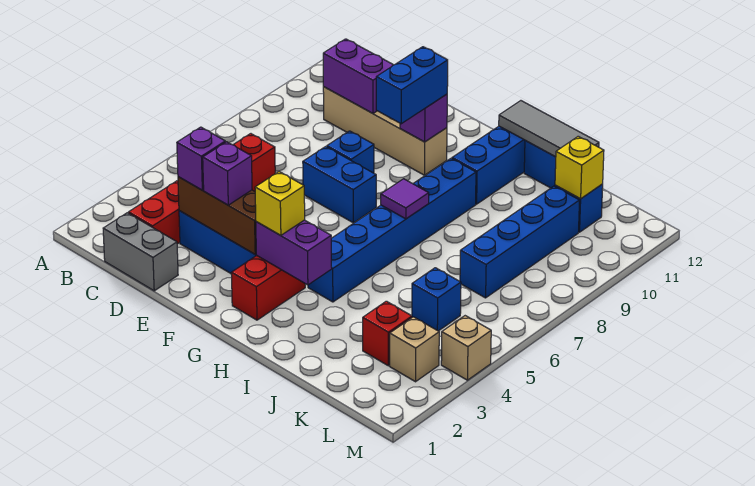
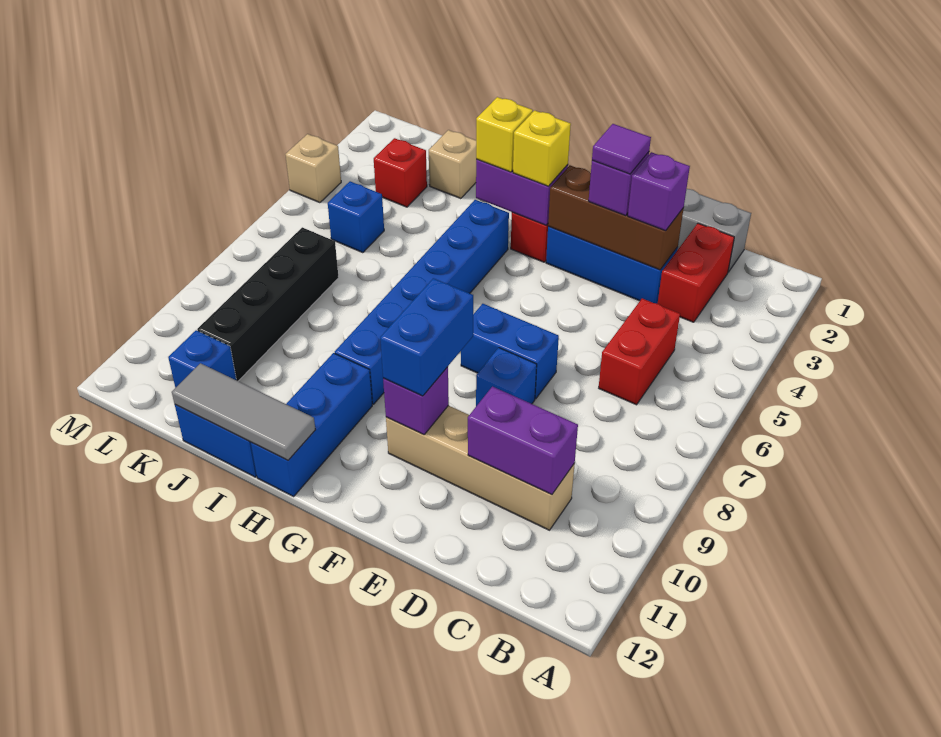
purple 1x1 tile [381,179,429,219] -> purple 1x1 tile moved to [592,124,651,174]
blue 1x4 brick [460,186,580,298] -> black 1x4 brick [197,227,339,381]
yellow 1x1 brick [555,136,604,199] -> yellow 1x1 brick moved to [476,97,533,172]
tan 1x1 brick [390,317,439,382] -> tan 1x1 brick moved to [429,130,476,199]

